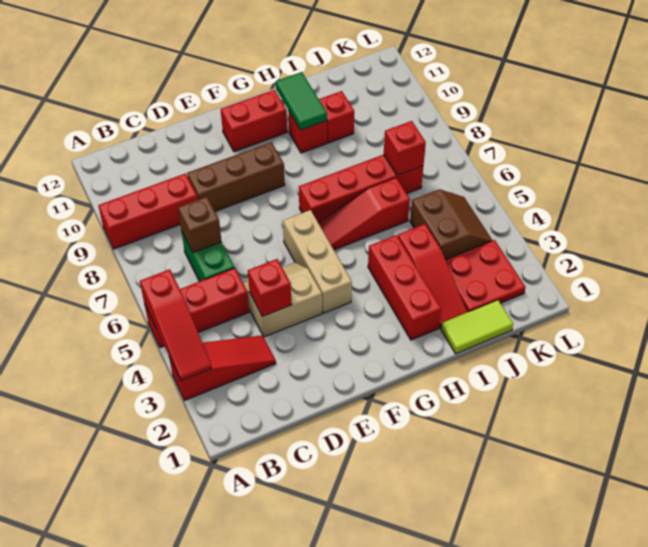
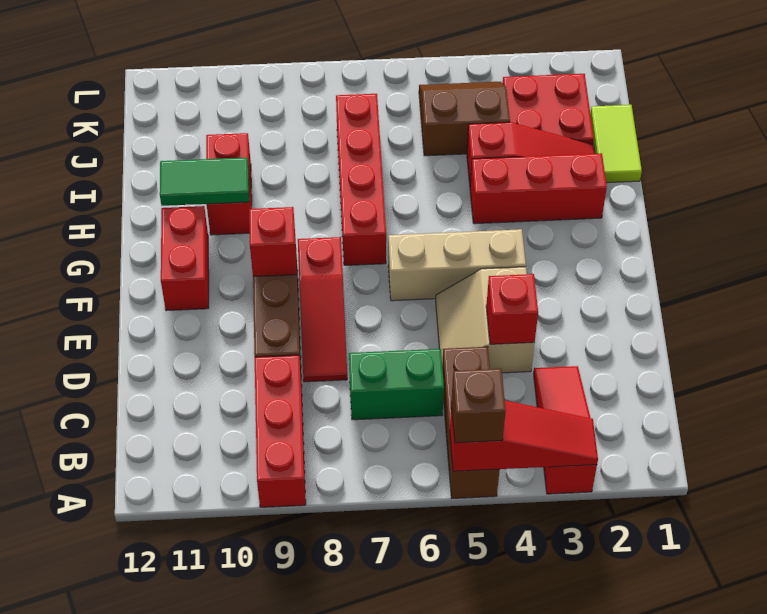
red 1x3 brick [145,268,249,348] -> brown 1x3 brick [442,347,500,498]
brown 1x1 brick [178,197,222,253] -> brown 1x1 brick moved to [451,369,506,443]
red 1x3 slope [319,178,410,250] -> red 1x3 slope moved to [298,237,347,382]
red 1x1 brick [384,121,426,175] -> red 1x1 brick moved to [249,207,297,277]

